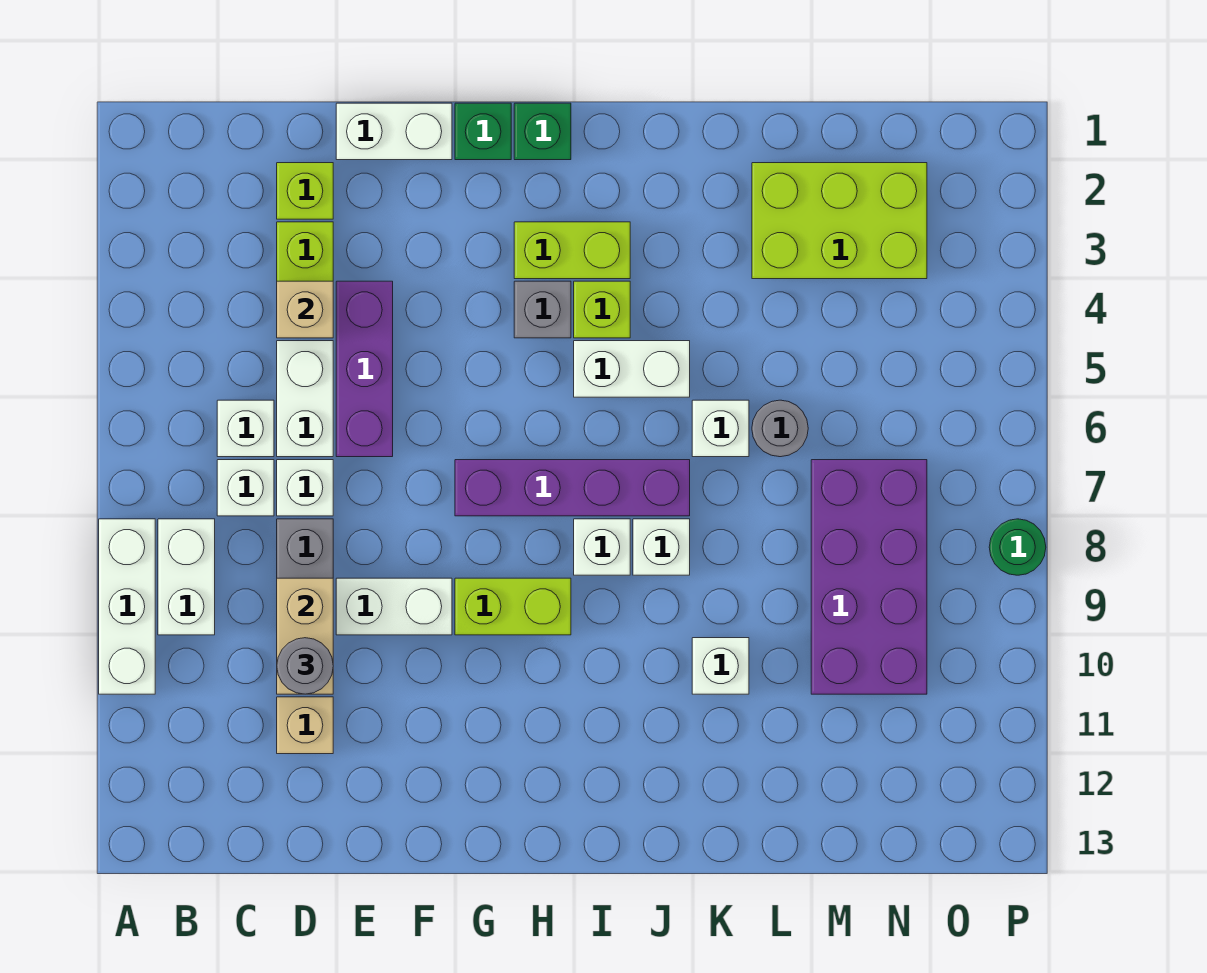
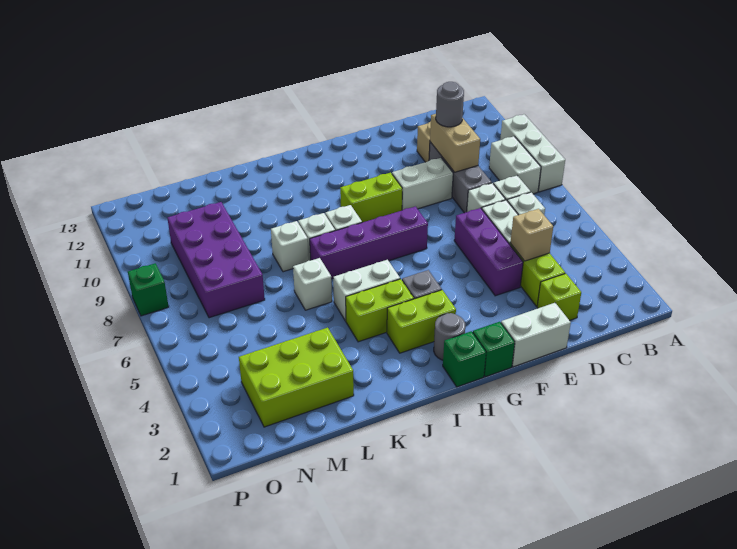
lime 1x1 brick [574,281,630,338] -> lime 1x2 brick [346,279,414,342]
white 1x1 brick [692,638,749,694] -> white 1x1 brick moved to [271,221,309,272]
grey 1x1 round brick [752,400,808,457] -> grey 1x1 round brick moved to [434,313,465,360]
green 1x1 round brick [989,519,1046,575] -> green 1x1 brick [128,263,169,316]

